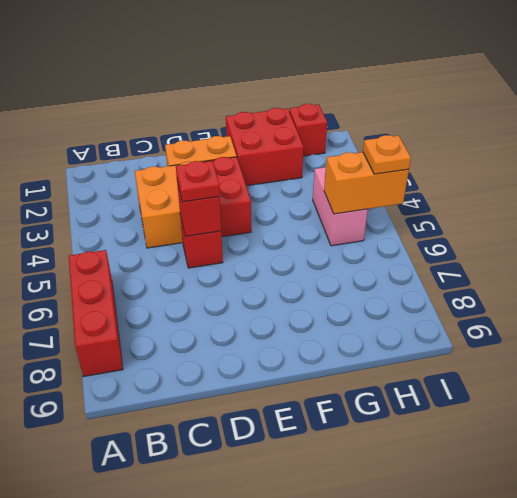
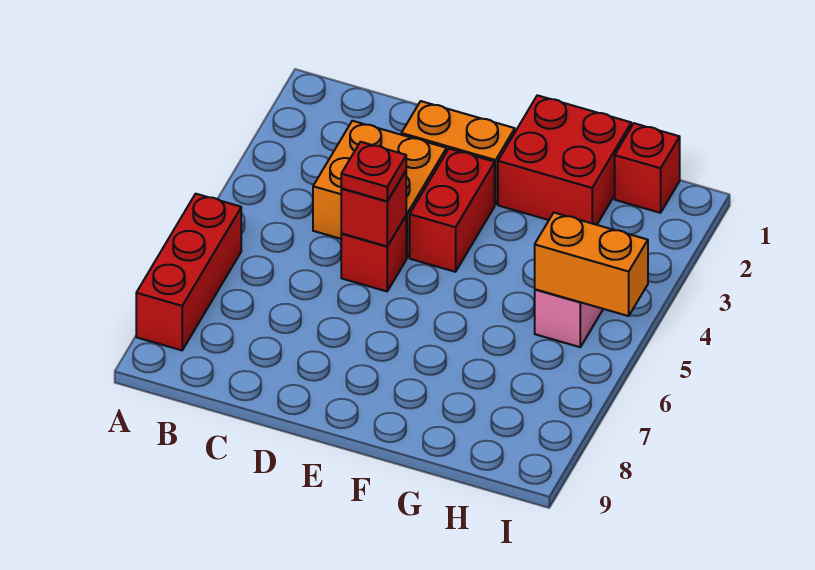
orange 1x1 plate [363,135,411,174] -> none

